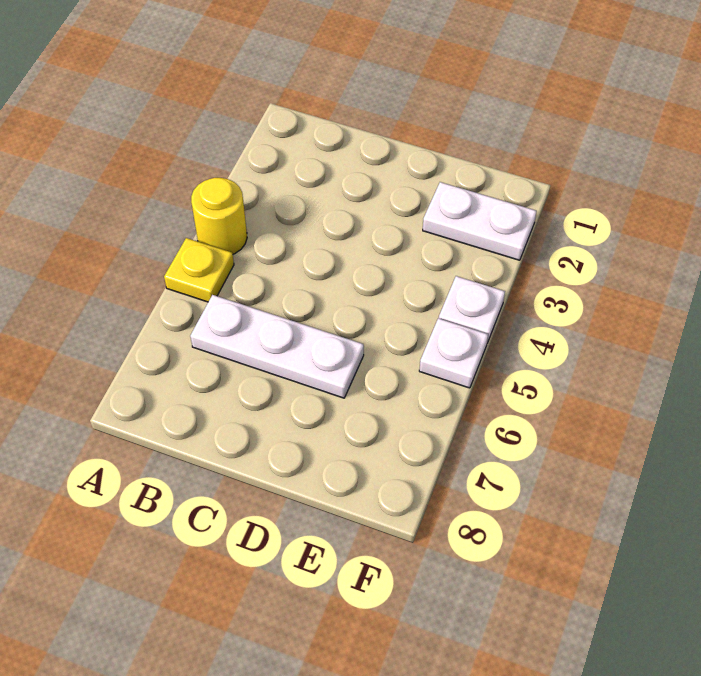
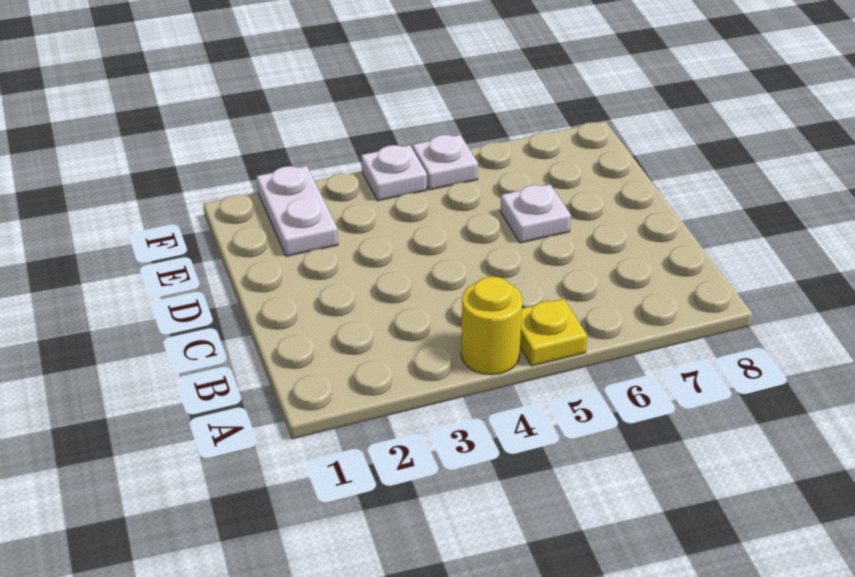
white 1x3 plate [190,295,364,398] -> white 1x1 plate [500,184,571,243]

